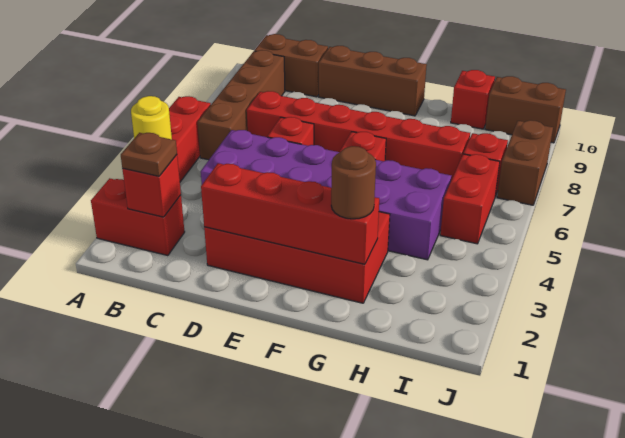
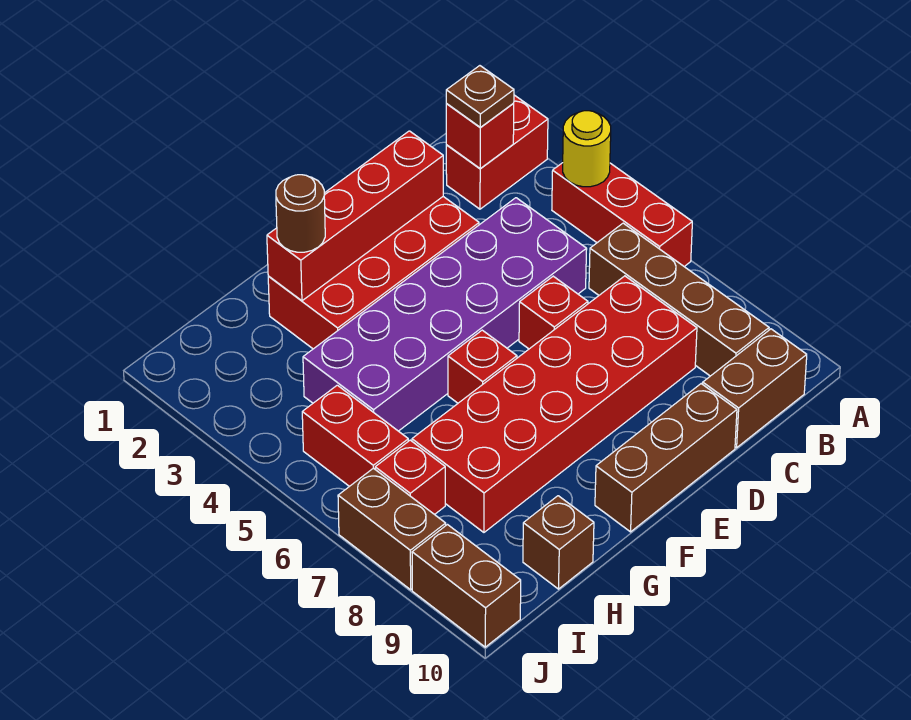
red 1x6 brick [247,91,470,180] -> red 2x6 brick [412,276,697,532]
red 1x1 brick [451,70,495,129] -> brown 1x1 brick [523,496,594,589]
brown 1x2 brick [485,76,566,143] -> brown 1x2 brick turned to [412,525,521,647]

